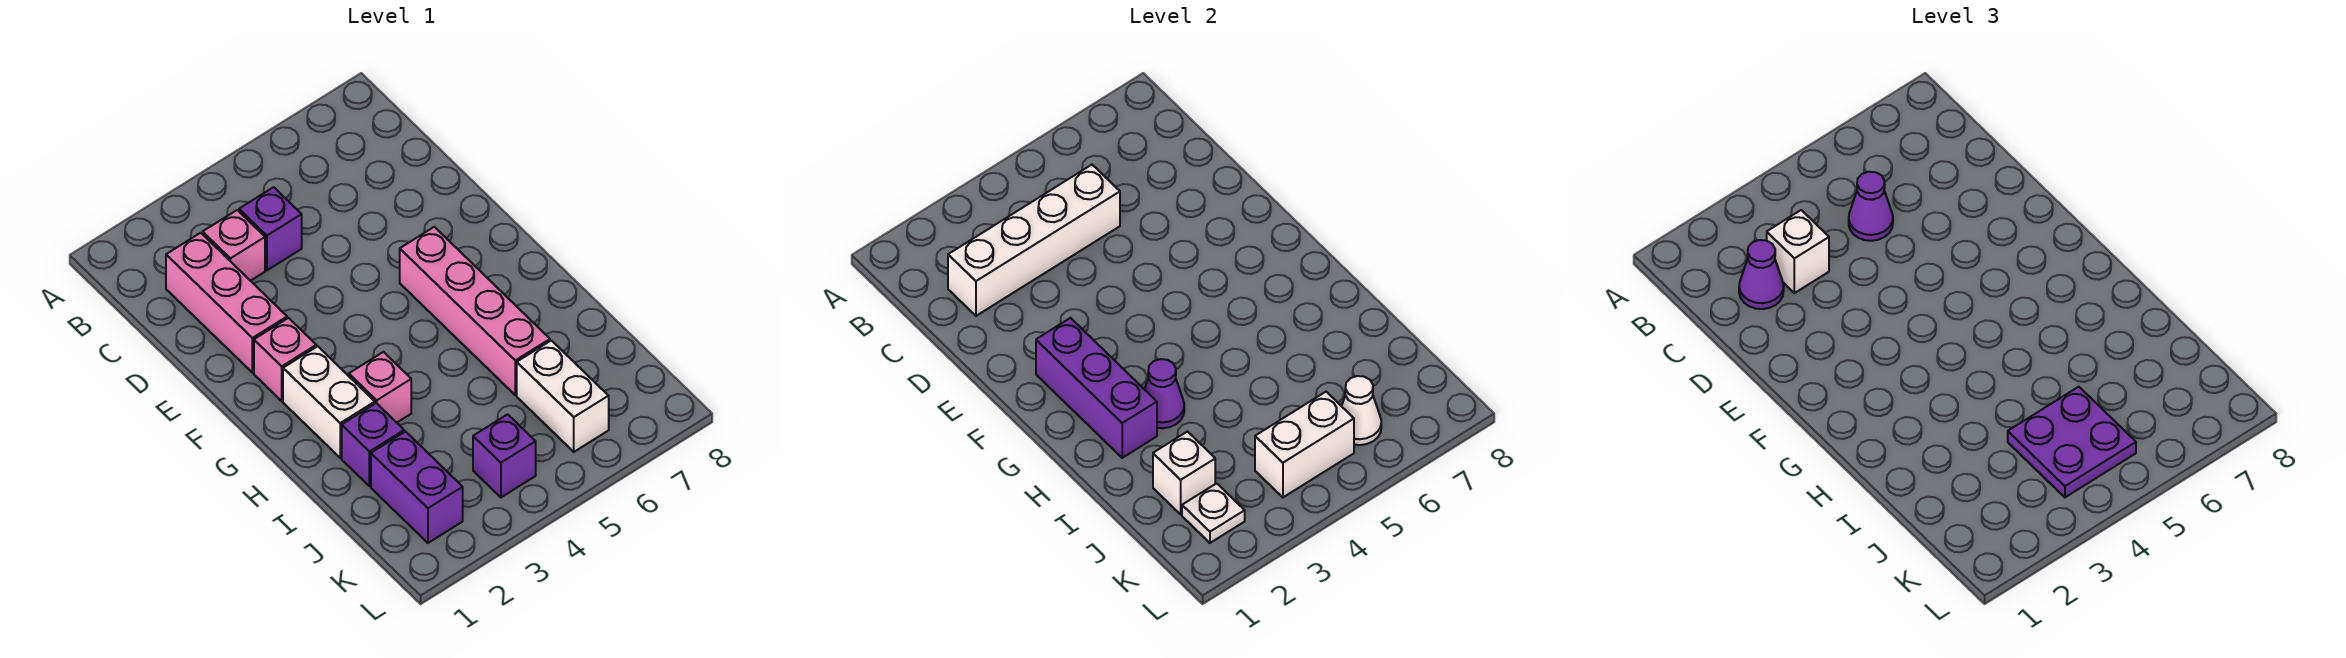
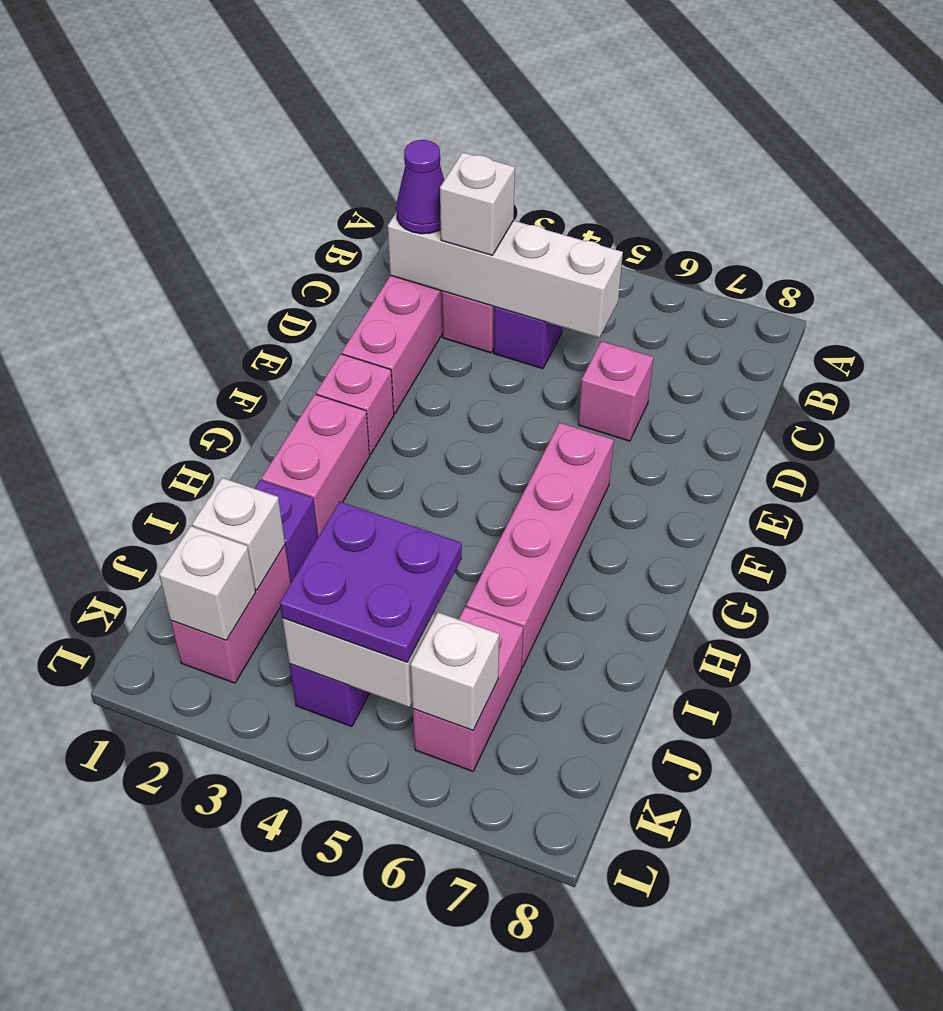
purple 1x1 cone [1849,172,1893,241] -> none
purple 1x3 brick [1036,318,1157,458] -> none
white 1x2 brick [283,346,375,458] -> pink 1x2 brick [261,394,370,537]
pink 1x1 brick [349,352,411,423] -> pink 1x1 brick moved to [578,341,654,441]
purple 1x1 cone [1144,359,1184,428] -> none
purple 1x2 brick [371,432,463,543] -> pink 1x2 brick [171,545,291,683]
white 1x2 brick [517,340,609,452] -> pink 1x2 brick [413,607,523,771]
white 1x1 plate [1182,483,1245,543] -> white 1x1 brick [159,526,256,640]
white 1x1 cone [1342,376,1381,445] -> white 1x1 brick [410,613,499,730]

